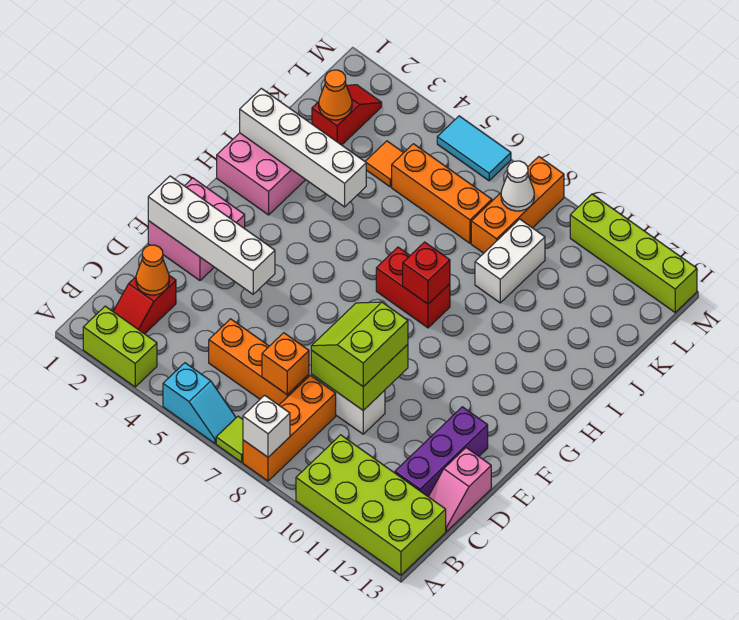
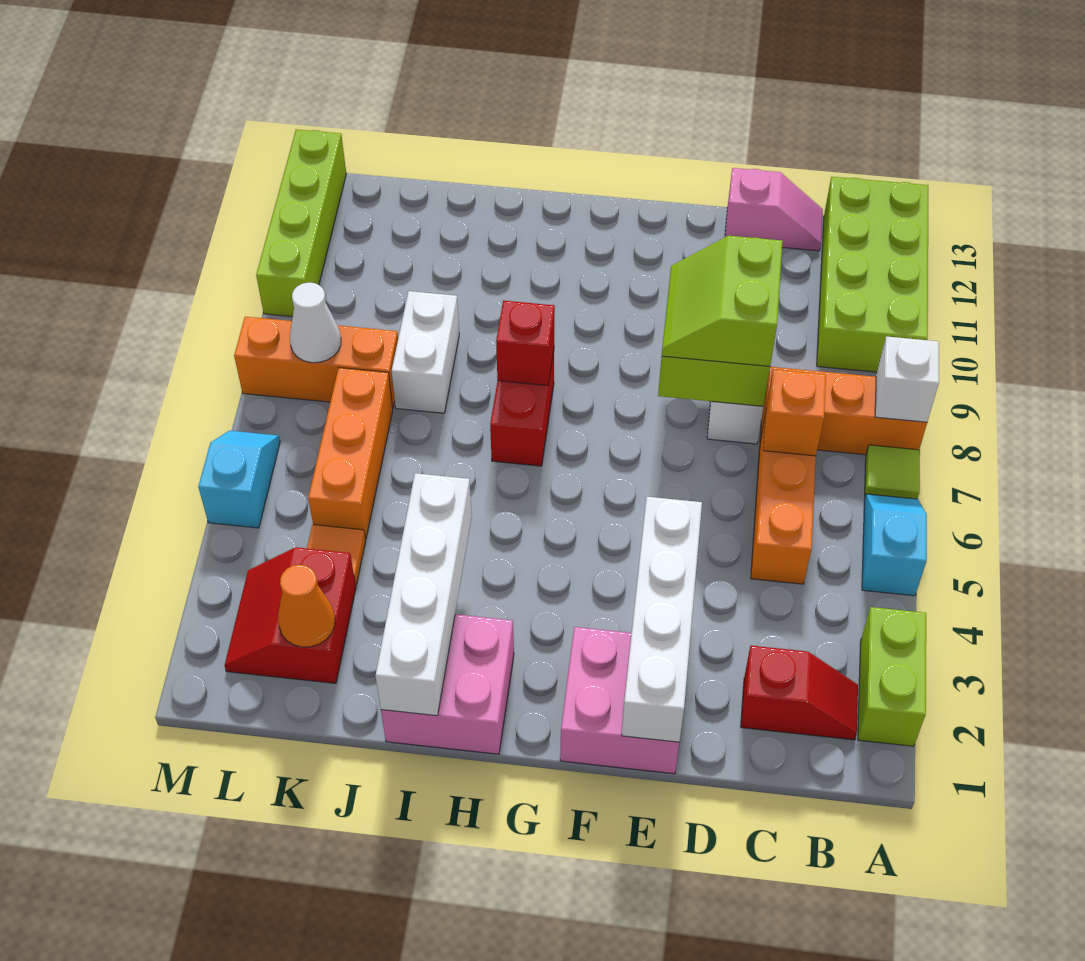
orange 1x1 cone [136,245,169,295] -> none
purple 1x3 brick [395,407,488,497] -> none
lime 2x2 slope [311,302,408,387] -> lime 2x2 slope turned to [662,236,783,366]
white 1x2 brick [475,219,545,303] -> white 1x2 brick turned to [392,291,459,413]
red 1x2 slope [312,85,382,145] -> red 2x2 slope [225,547,356,683]
cyan 1x2 tile [437,116,511,181] -> cyan 1x2 slope [198,431,280,528]

